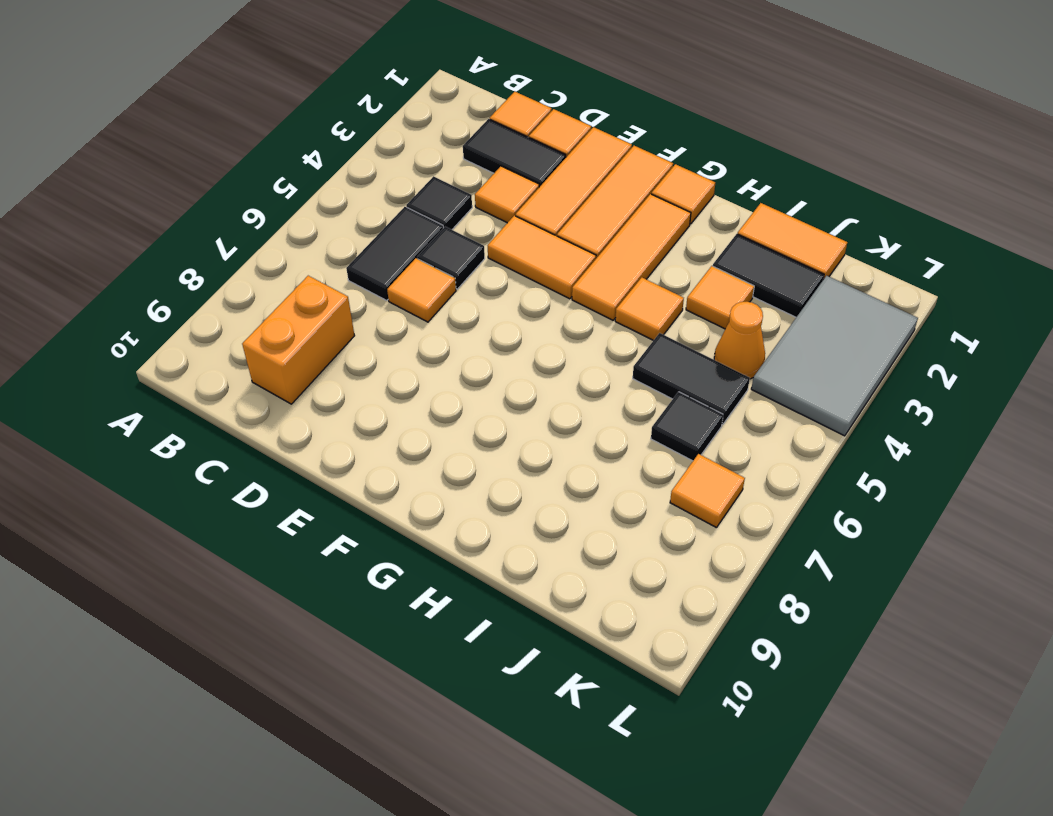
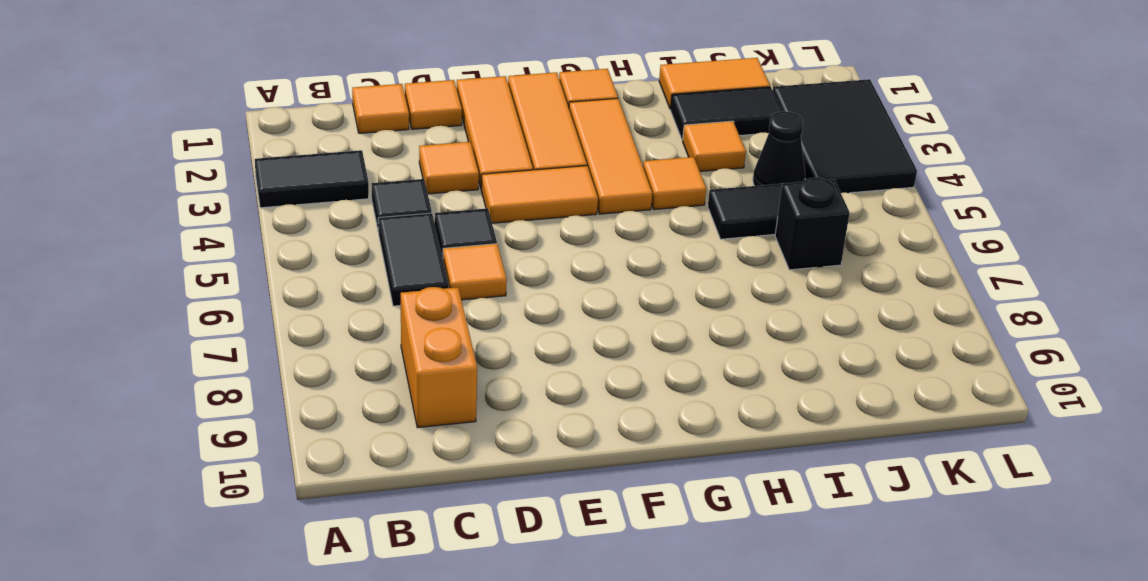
black 1x2 tile [463,119,566,187] -> black 1x2 tile moved to [255,150,369,208]
orange 1x1 cone [714,302,765,379] -> black 1x1 cone [753,111,805,186]
black 1x1 tile [651,392,723,461] -> black 1x1 brick [775,178,850,270]
grey 2x3 tile [751,276,918,436] -> black 2x3 tile [773,79,917,193]
orange 1x1 tile [670,454,745,528] -> none

